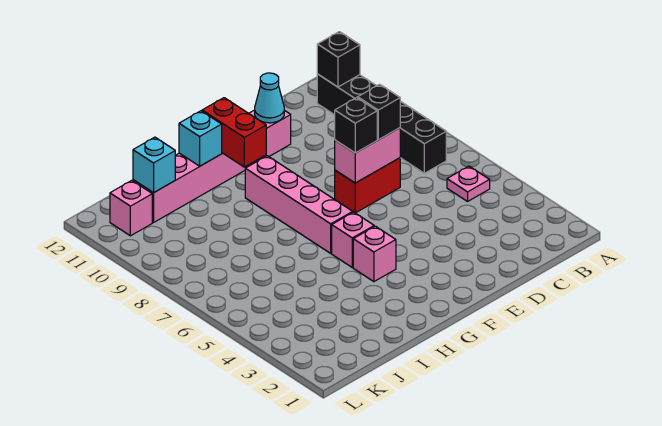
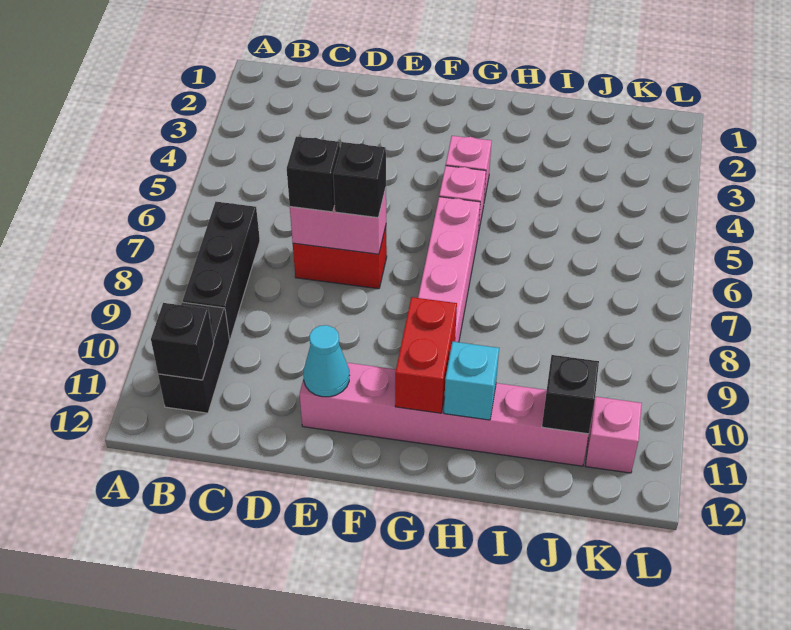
pink 1x1 plate [447,166,490,201] -> none
cyan 1x1 brick [133,137,175,193] -> black 1x1 brick [542,355,599,434]

